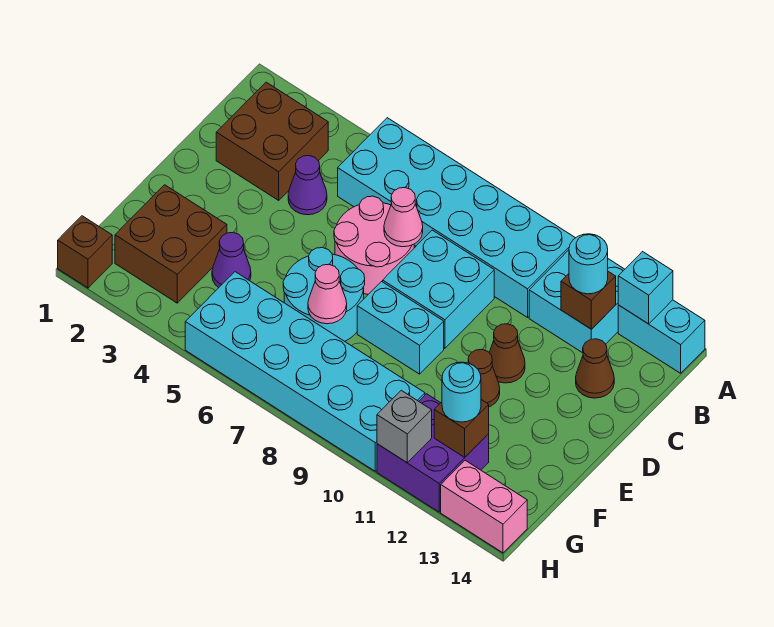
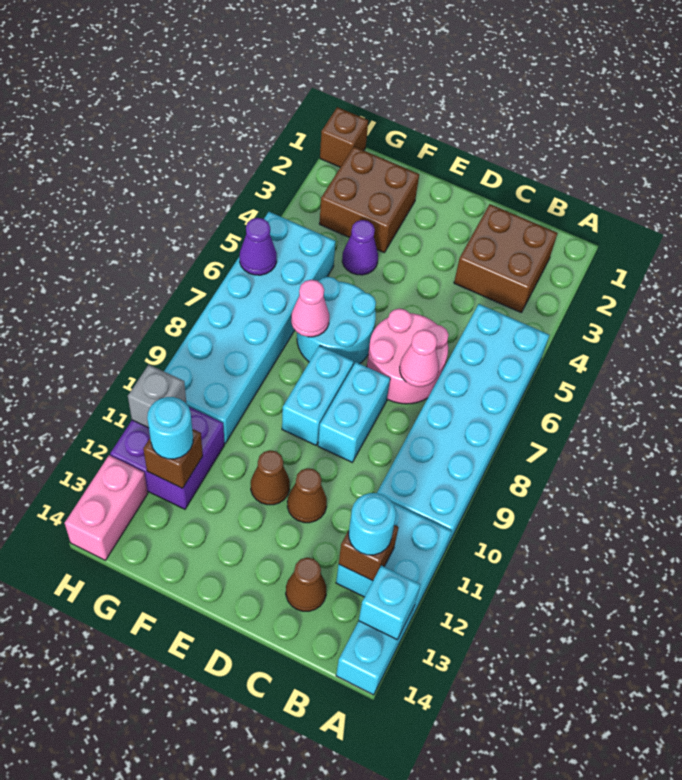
purple 1x1 cone [288,156,327,215] -> purple 1x1 cone moved to [239,218,277,275]
cyan 2x2 brick [383,230,494,348] -> cyan 1x2 brick [318,362,390,462]

